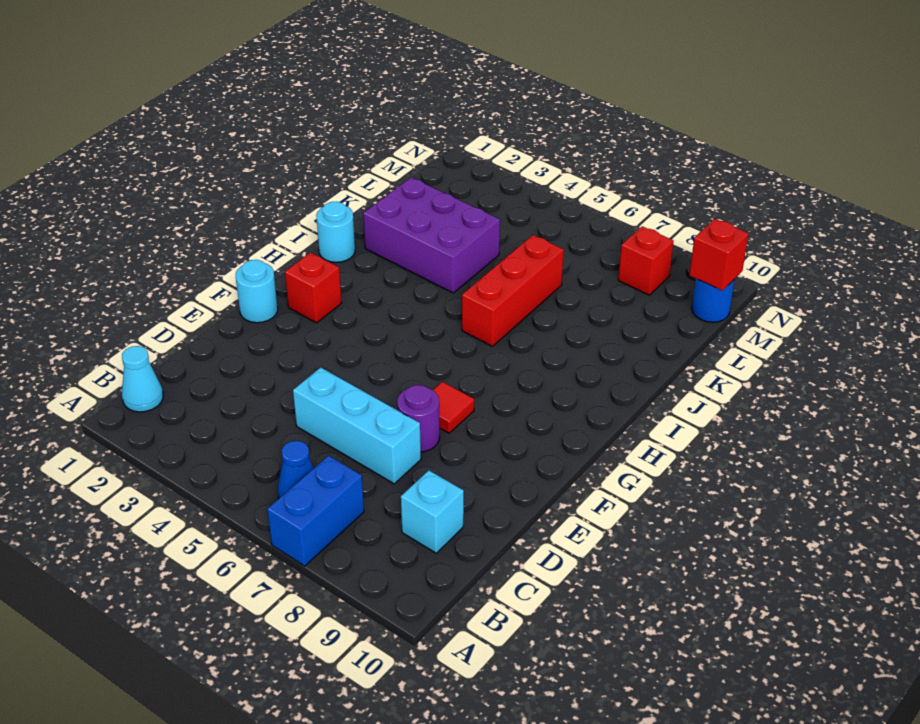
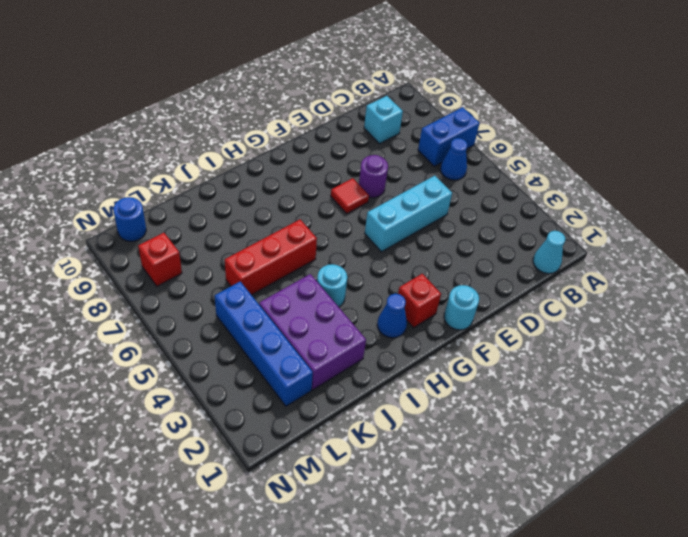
cyan 1x3 brick [293,367,421,484] -> cyan 1x3 brick turned to [365,176,452,252]
none -> blue 1x1 cone [377,294,407,338]
cyan 1x1 round brick [316,202,355,262] -> cyan 1x1 round brick moved to [317,264,347,307]
none -> blue 1x4 brick [215,282,313,406]
red 1x1 brick [689,219,748,290] -> none

